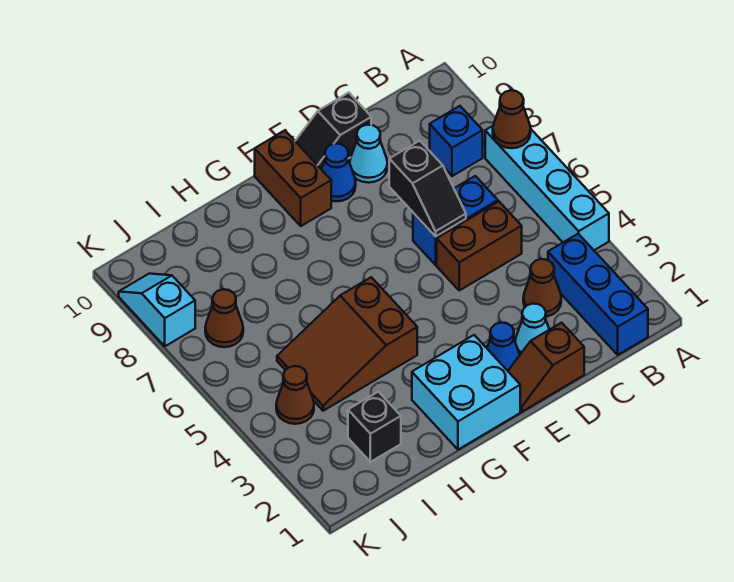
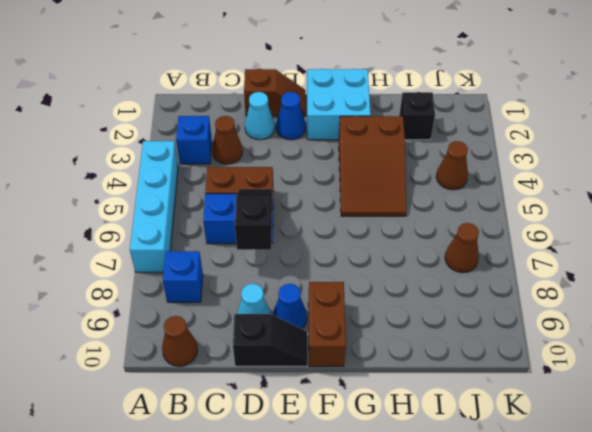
brown 1x1 cone [493,90,531,148] -> brown 1x1 cone moved to [162,316,198,366]
blue 1x3 brick [548,234,648,355] -> blue 1x1 brick [176,116,212,164]
brown 2x3 slope [277,277,417,411] -> brown 2x3 slope turned to [339,116,406,216]
cyan 1x2 slope [119,274,195,346] -> none

